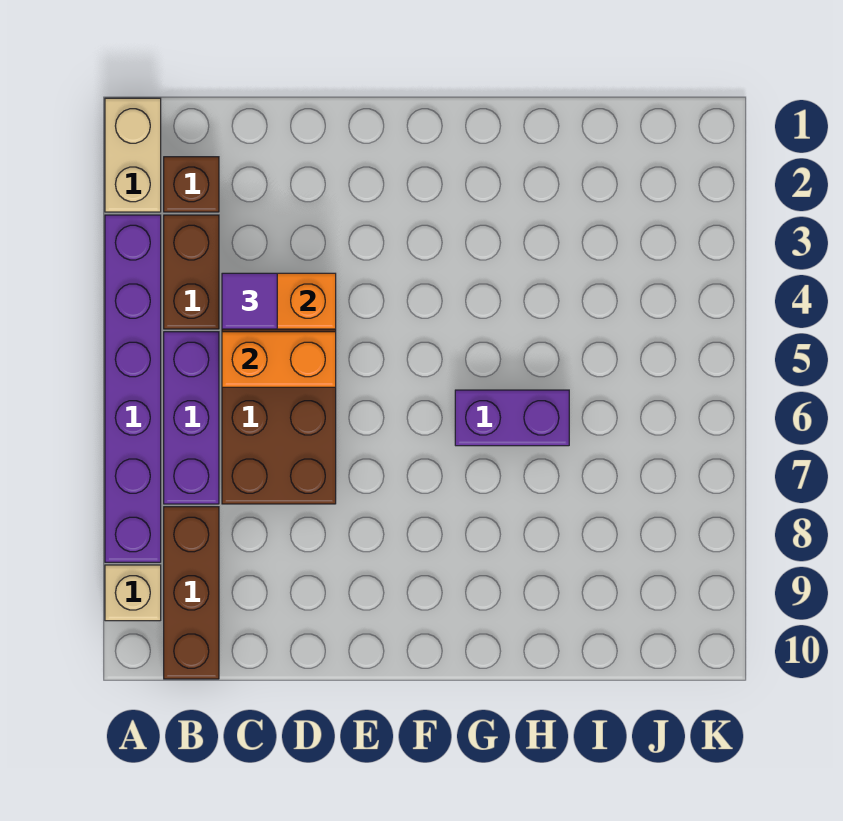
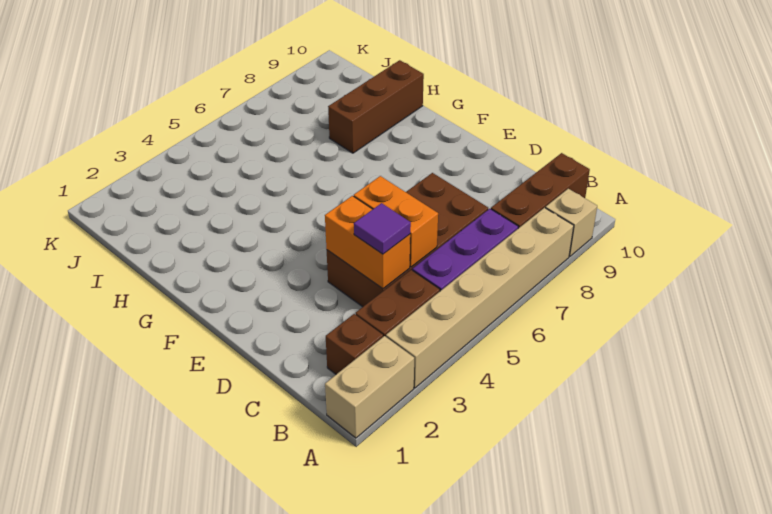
purple 1x6 brick [105,215,161,562] -> tan 1x6 brick [386,208,574,388]
purple 1x2 brick [455,390,569,446] -> none
none -> brown 1x3 brick [328,60,424,153]

